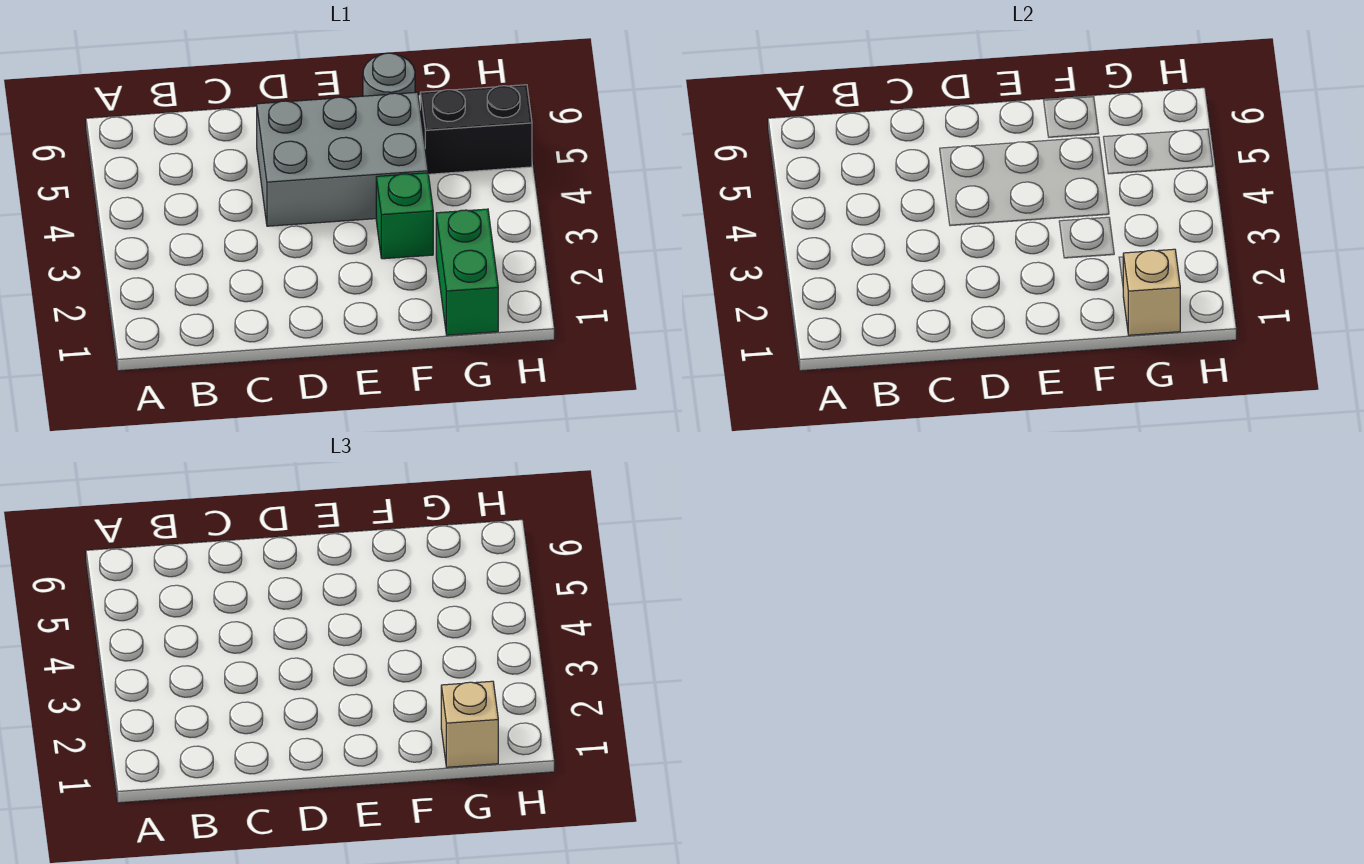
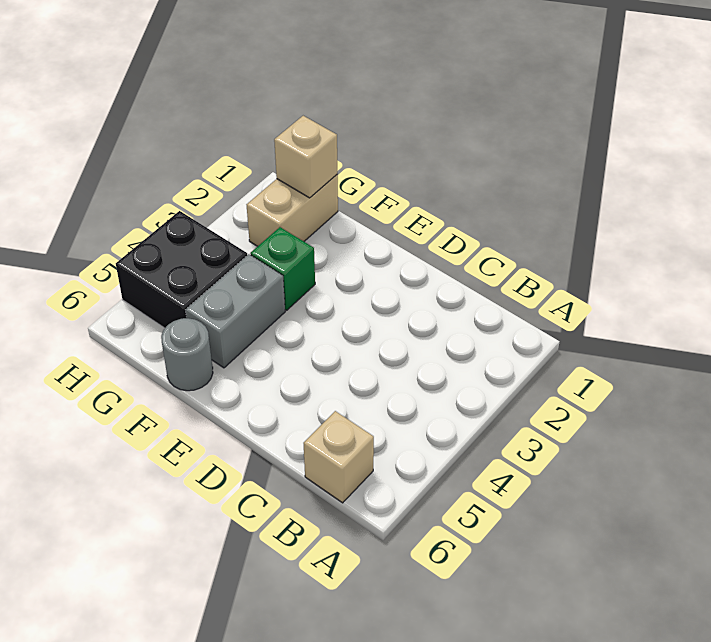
grey 2x3 brick [257,92,428,226] -> grey 1x2 brick [186,254,285,368]
green 1x2 brick [436,209,498,335] -> tan 1x2 brick [247,175,338,246]
tan 1x1 brick [441,681,498,767] -> tan 1x1 brick moved to [304,411,374,503]
black 1x2 brick [420,85,532,174] -> black 2x2 brick [116,211,247,328]

